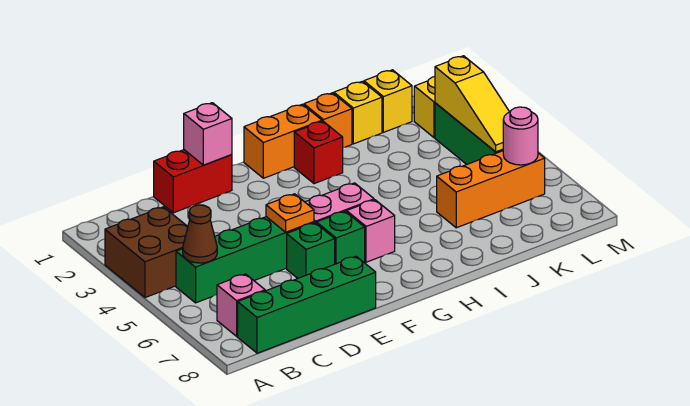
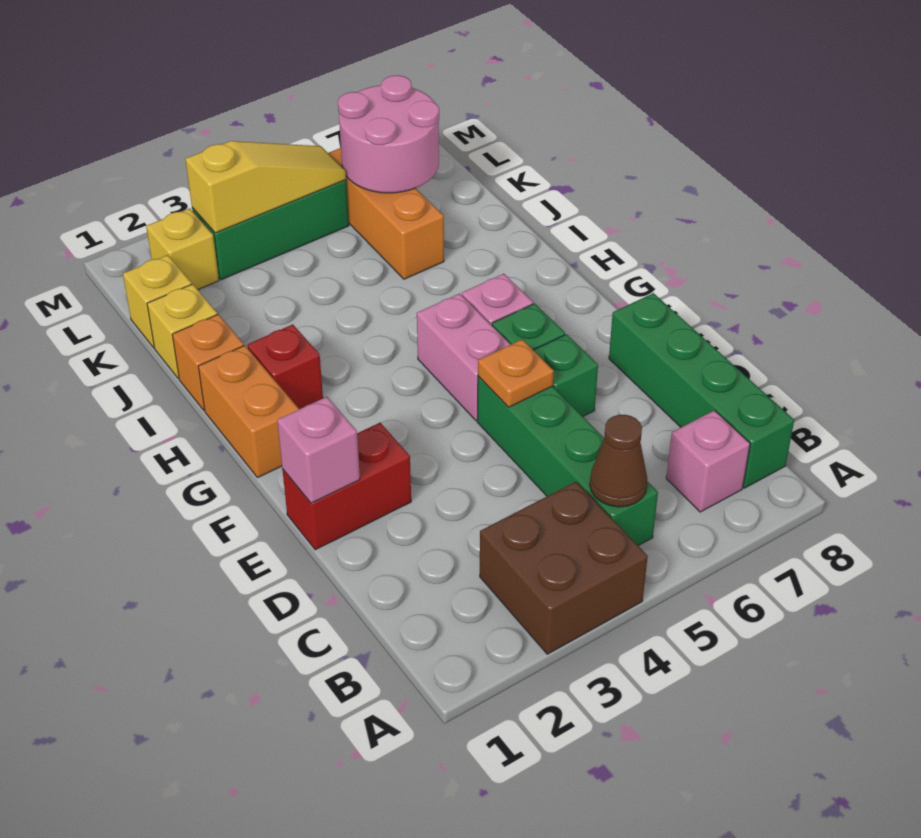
red 1x2 brick [154,150,232,213] -> red 1x2 brick turned to [282,423,411,550]
pink 1x1 round brick [503,107,538,165] -> pink 2x2 round brick [338,75,439,193]

